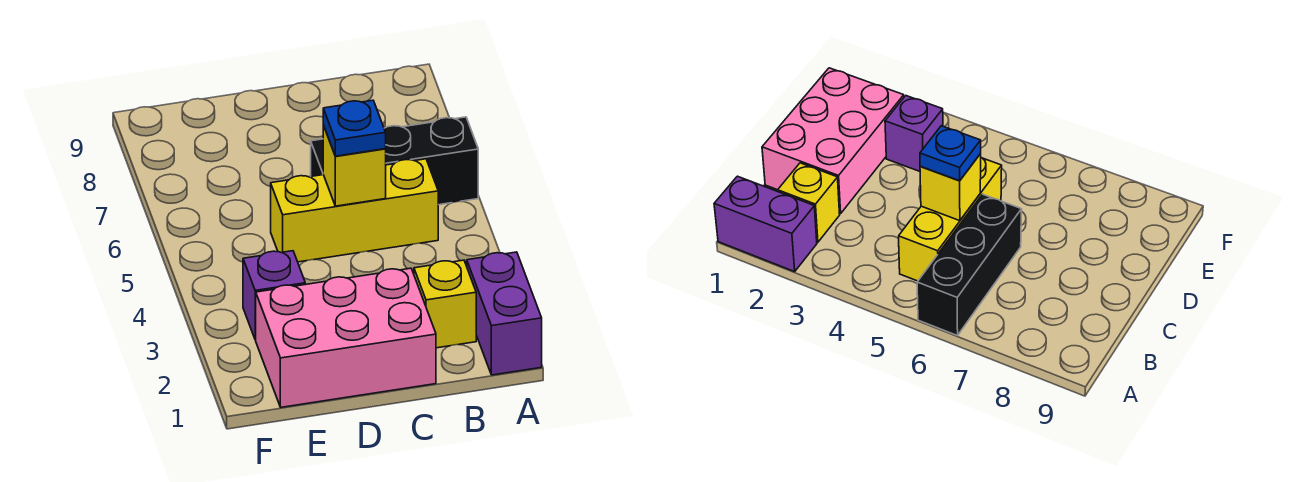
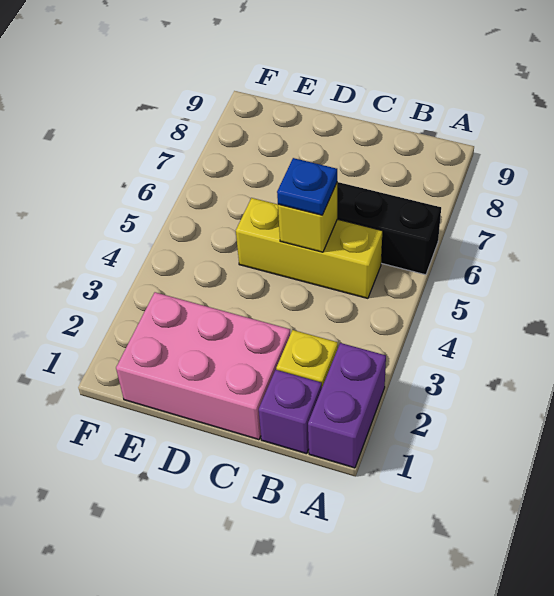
purple 1x1 brick [243,251,305,340] -> purple 1x1 brick moved to [259,370,322,454]

